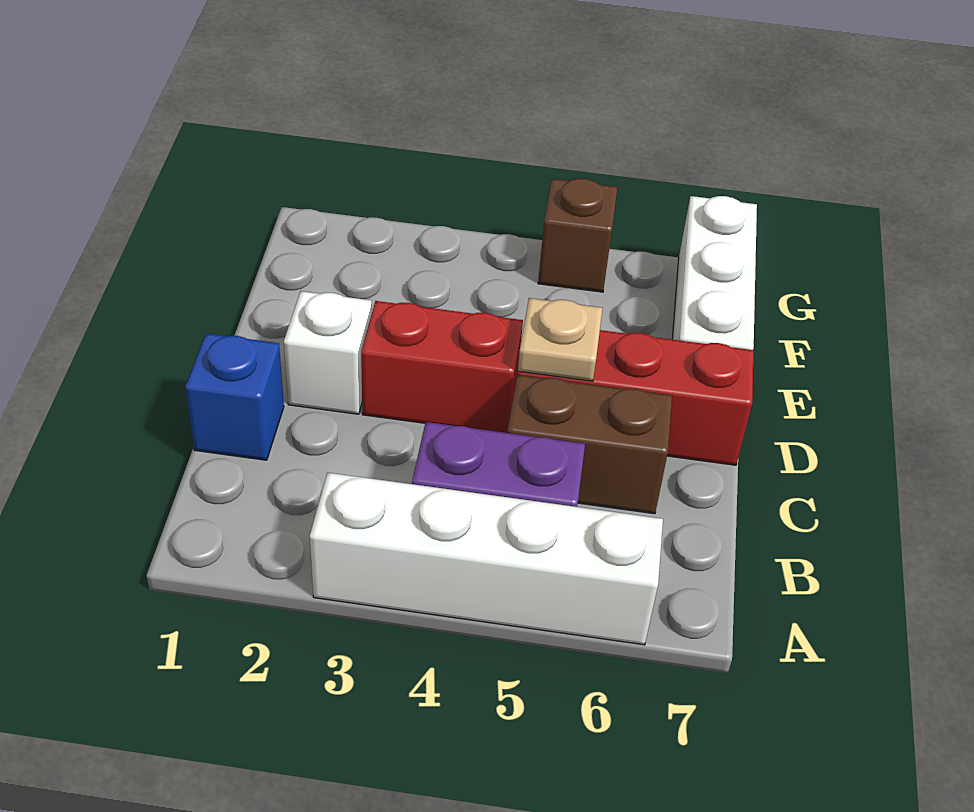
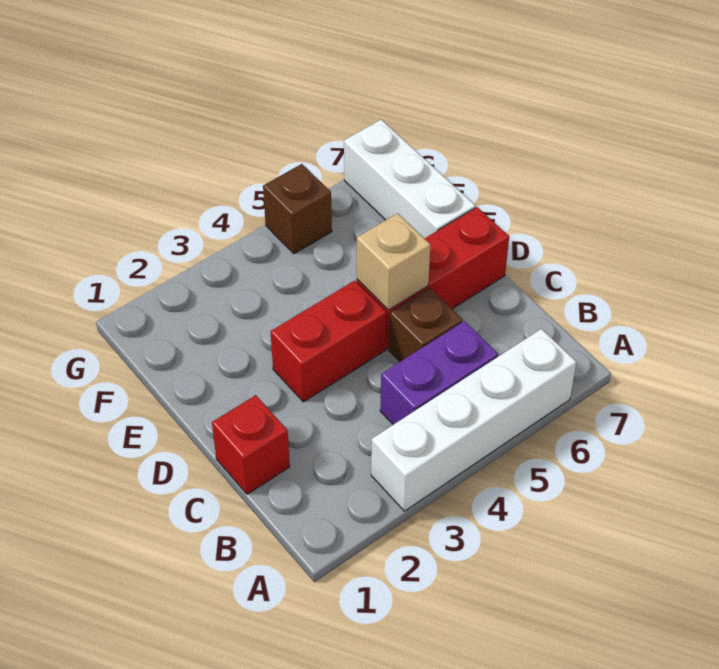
blue 1x1 brick [185,333,284,460] -> red 1x1 brick [212,395,290,494]
brown 1x2 brick [507,375,672,514] -> brown 1x1 brick [389,288,463,361]
white 1x1 brick [284,291,372,414] -> none
tan 1x1 plate [518,298,603,381] -> tan 1x1 brick [357,213,430,310]

